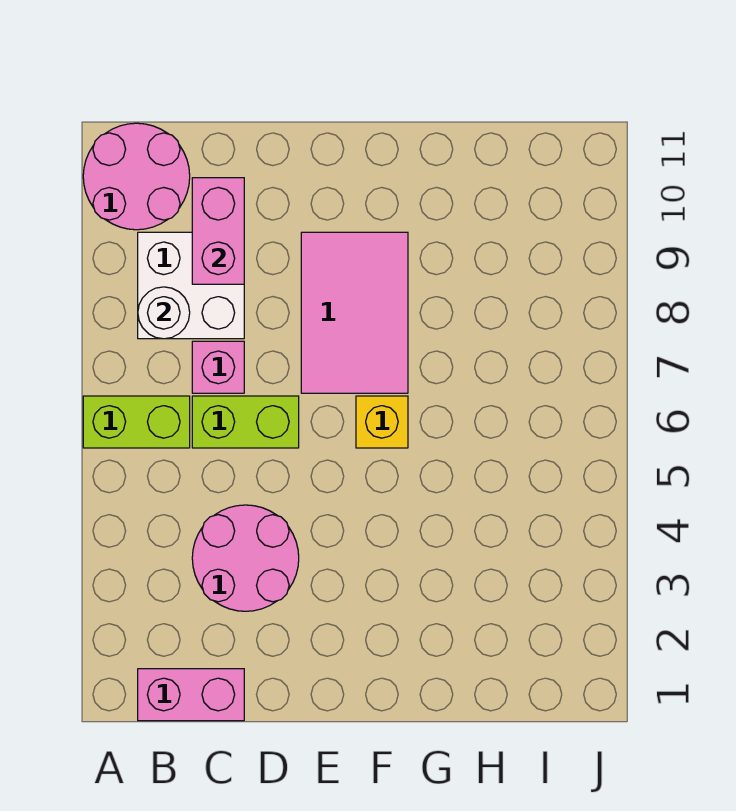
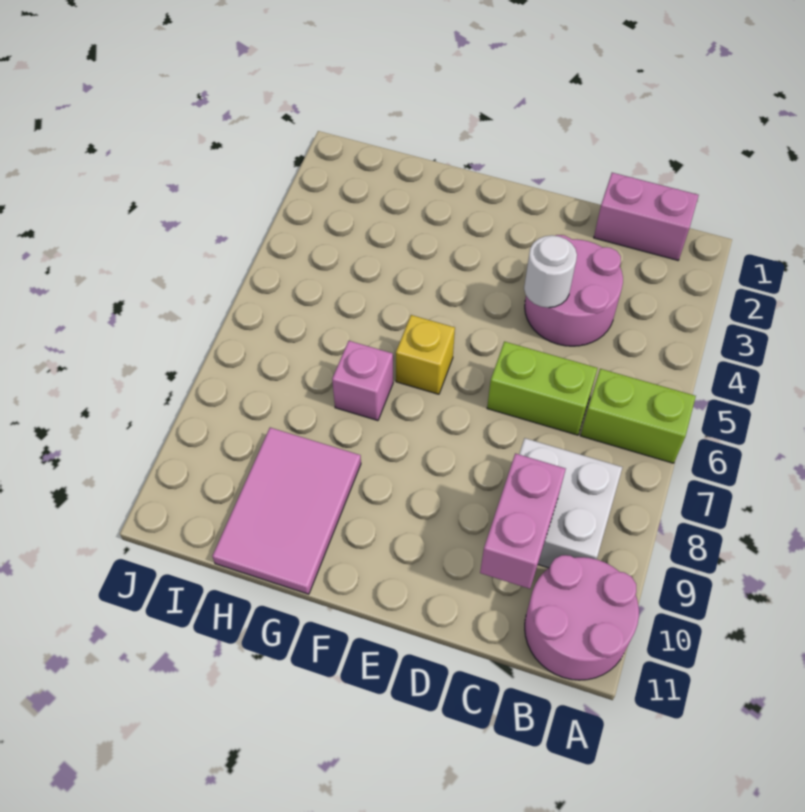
white 1x1 round brick [138,287,190,339] -> white 1x1 round brick moved to [524,235,577,308]
pink 1x1 brick [192,341,244,393] -> pink 1x1 brick moved to [332,341,393,421]
pink 2x3 tile [301,232,408,393] -> pink 2x3 tile moved to [212,428,361,594]

